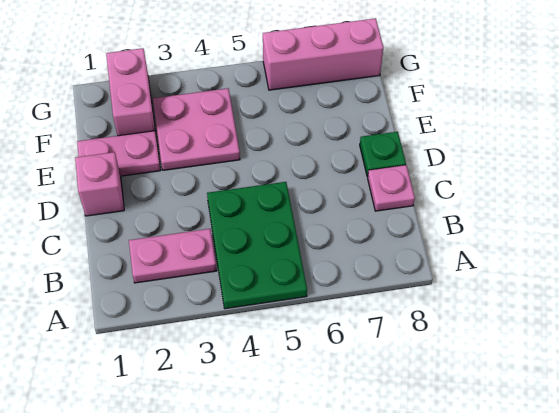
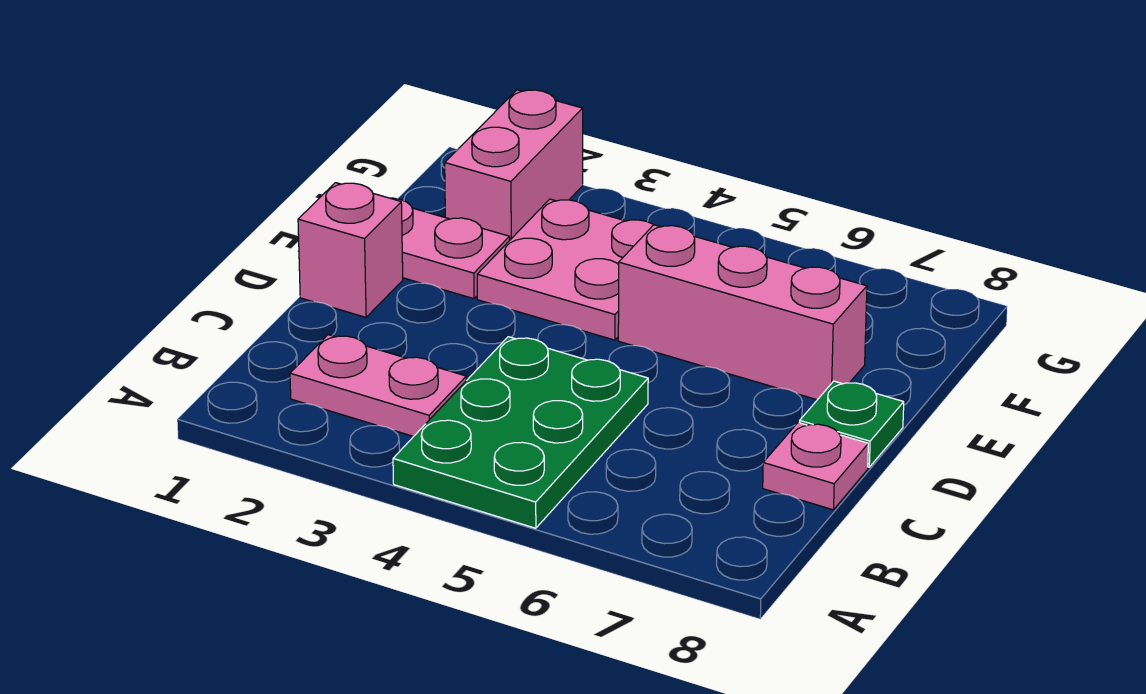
pink 1x3 brick [263,18,384,90] -> pink 1x3 brick moved to [618,225,867,400]

